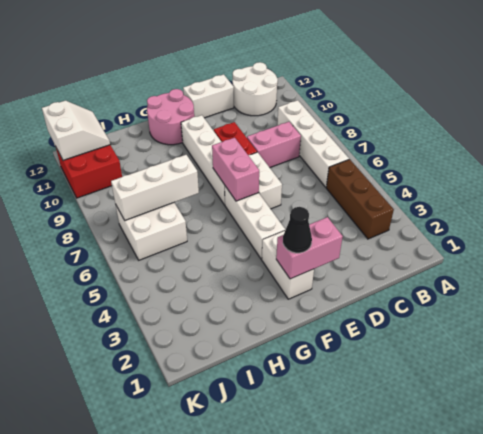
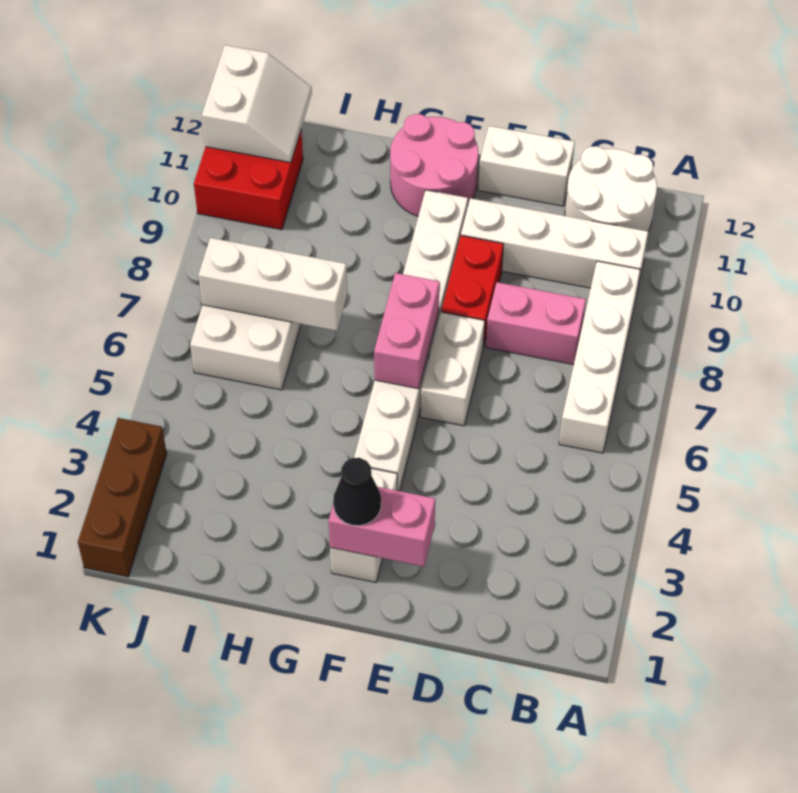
brown 1x3 brick [326,159,394,239] -> brown 1x3 brick moved to [78,418,167,577]
none -> white 1x4 brick [461,198,648,290]

